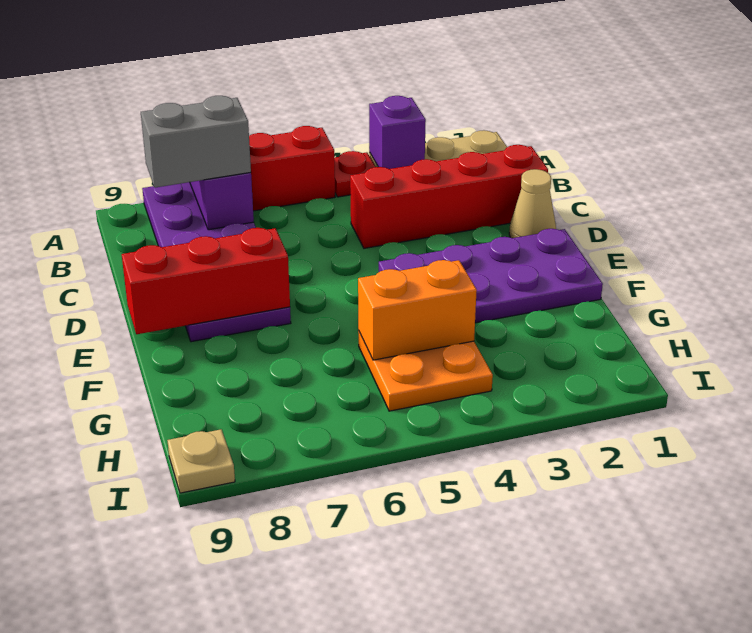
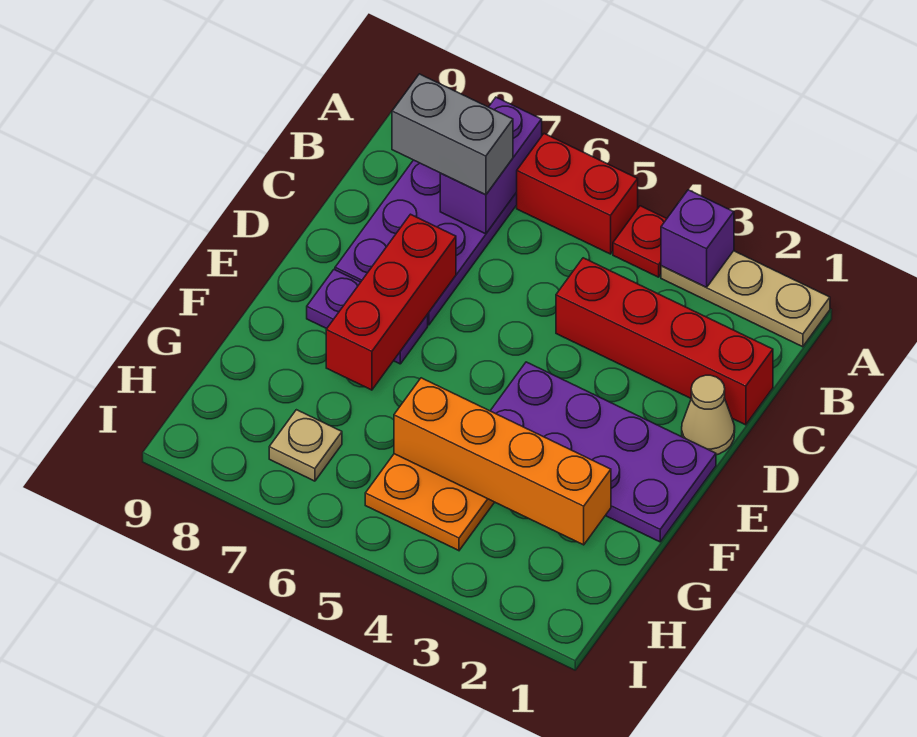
red 1x3 brick [122,228,290,334] -> red 1x3 brick turned to [326,214,456,390]
orange 1x2 brick [358,260,477,360] -> orange 1x4 brick [394,378,611,545]
tan 1x1 plate [167,429,235,493] -> tan 1x1 plate moved to [269,410,342,481]

